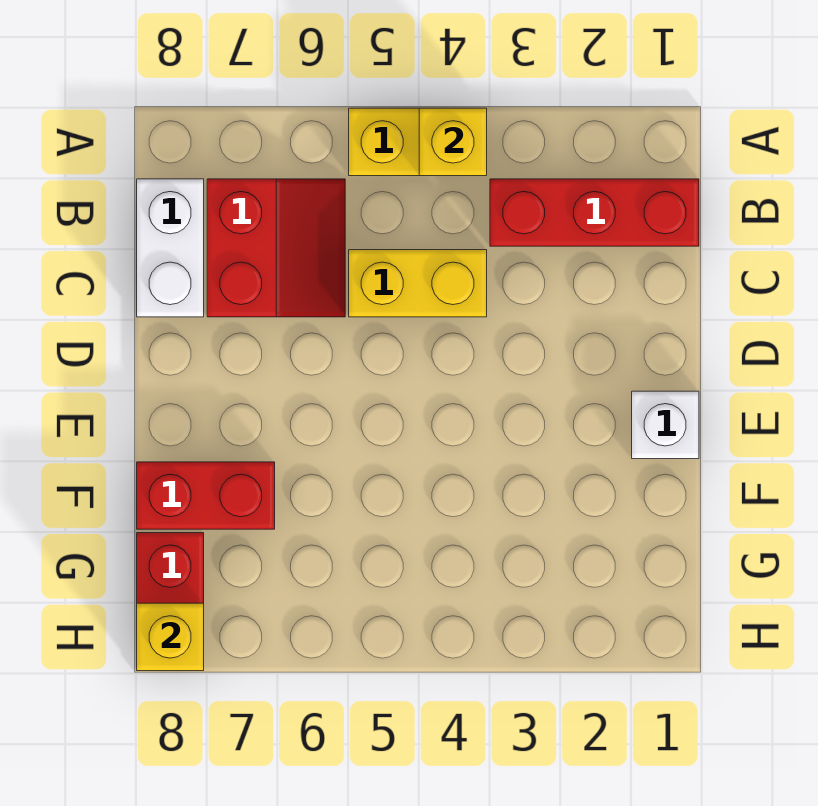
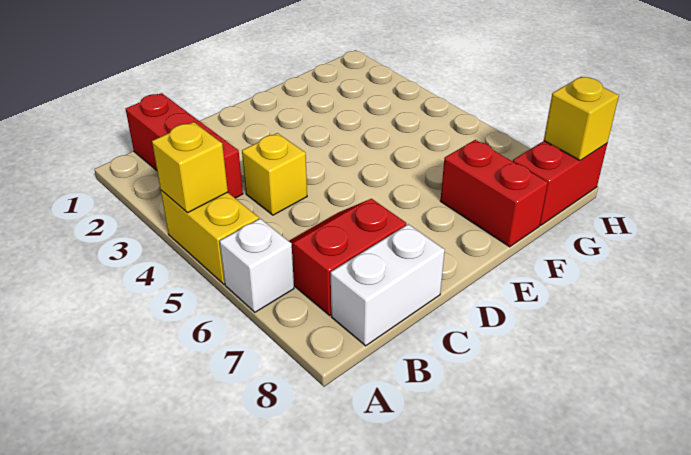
yellow 1x2 brick [349,250,487,317] -> yellow 1x1 brick [242,133,307,215]
white 1x1 brick [632,391,699,459] -> white 1x1 brick moved to [220,219,294,312]

